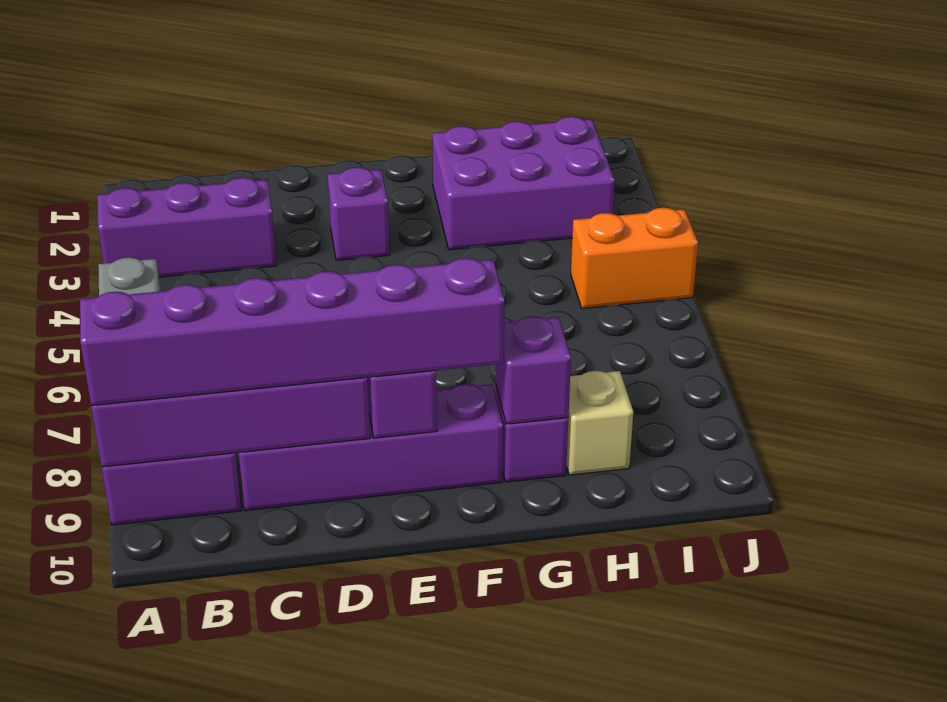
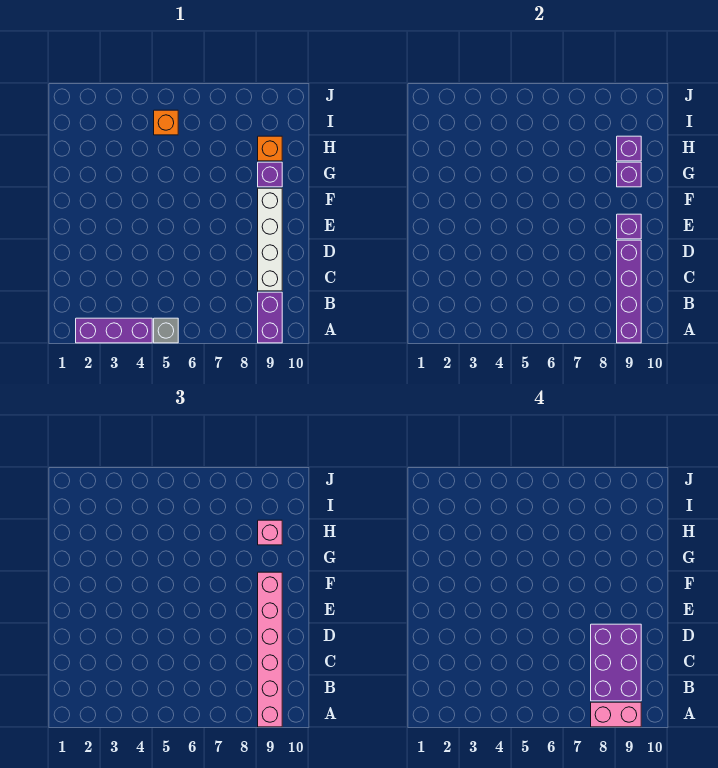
purple 1x3 brick [97,178,276,277] -> purple 1x3 brick turned to [76,318,152,343]
none -> pink 1x2 brick [591,702,641,727]
purple 1x6 brick [80,258,505,406] -> pink 1x6 brick [258,572,282,727]
purple 1x4 brick [239,384,503,511] -> white 1x4 brick [258,188,282,291]
purple 1x1 brick [327,167,390,260] -> purple 1x1 brick moved to [617,136,641,161]
purple 2x3 brick [432,117,615,250] -> purple 2x3 brick moved to [591,624,641,701]
tan 1x1 brick [566,371,633,475] -> orange 1x1 brick [258,136,282,161]
none -> pink 1x1 brick [258,520,282,545]
orange 1x2 brick [571,208,698,309] -> orange 1x1 brick [154,110,178,135]

